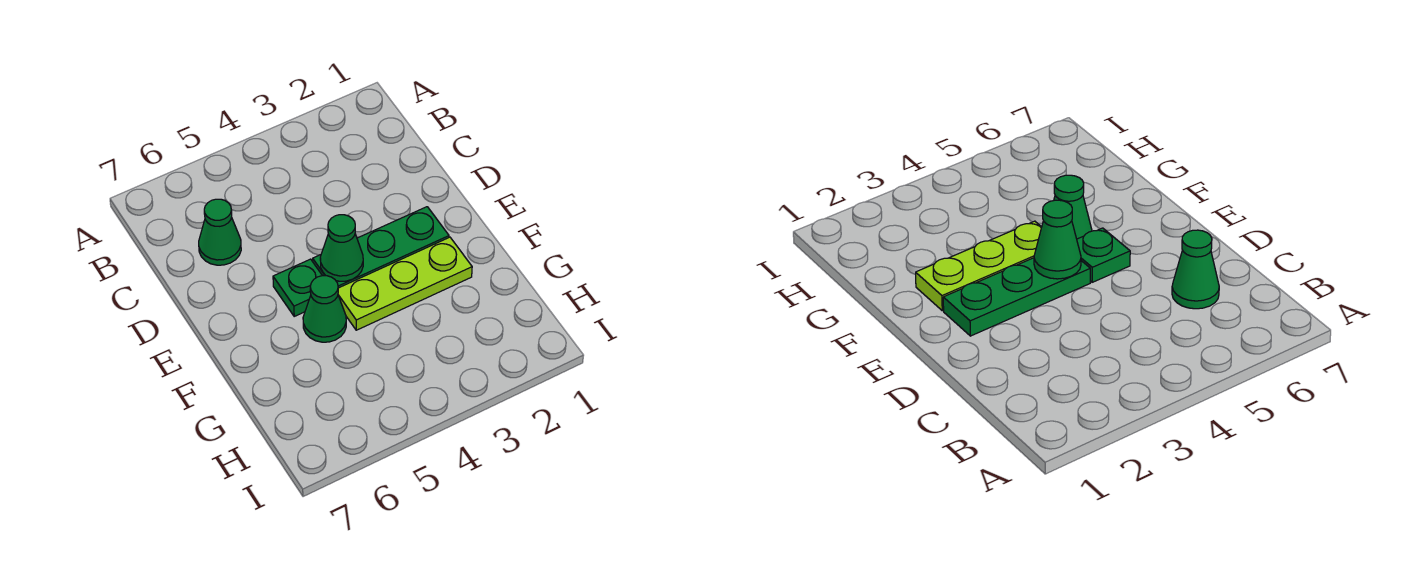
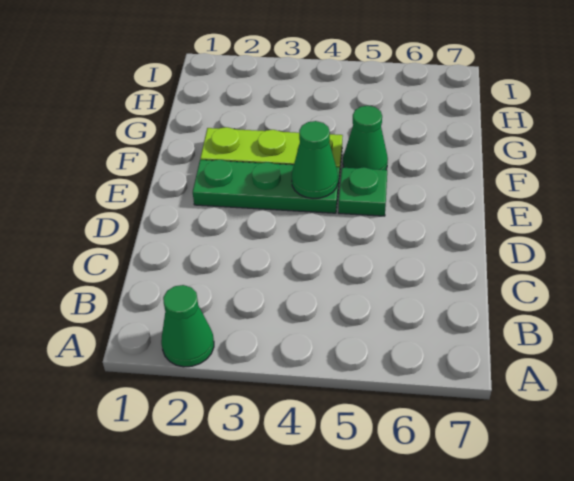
green 1x1 cone [199,199,241,265] -> green 1x1 cone moved to [161,285,214,367]

